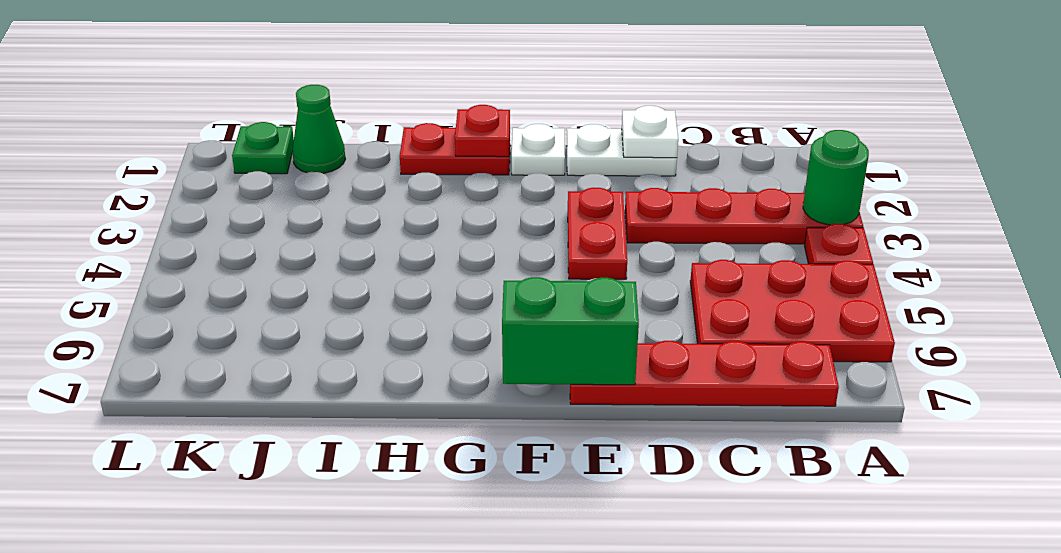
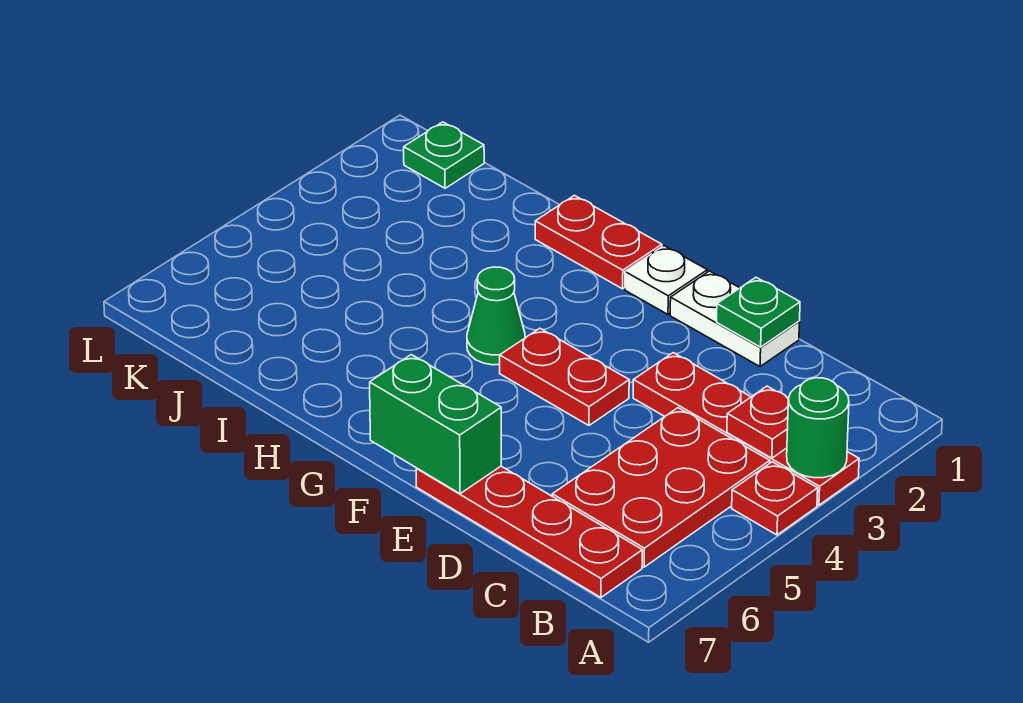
red 2x3 plate [690,260,895,362] -> red 2x3 plate turned to [552,408,770,567]
white 1x1 plate [622,106,678,158] -> green 1x1 plate [717,277,800,347]
red 1x2 plate [568,188,627,279] -> red 1x2 plate turned to [500,328,629,425]
red 1x1 plate [455,105,510,157] -> red 1x1 plate moved to [727,386,788,458]
green 1x1 cone [292,85,345,173] -> green 1x1 cone moved to [467,267,525,365]

